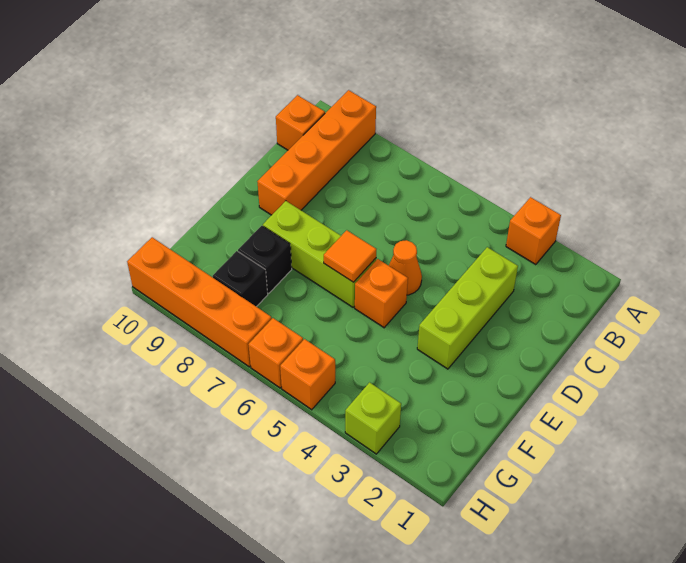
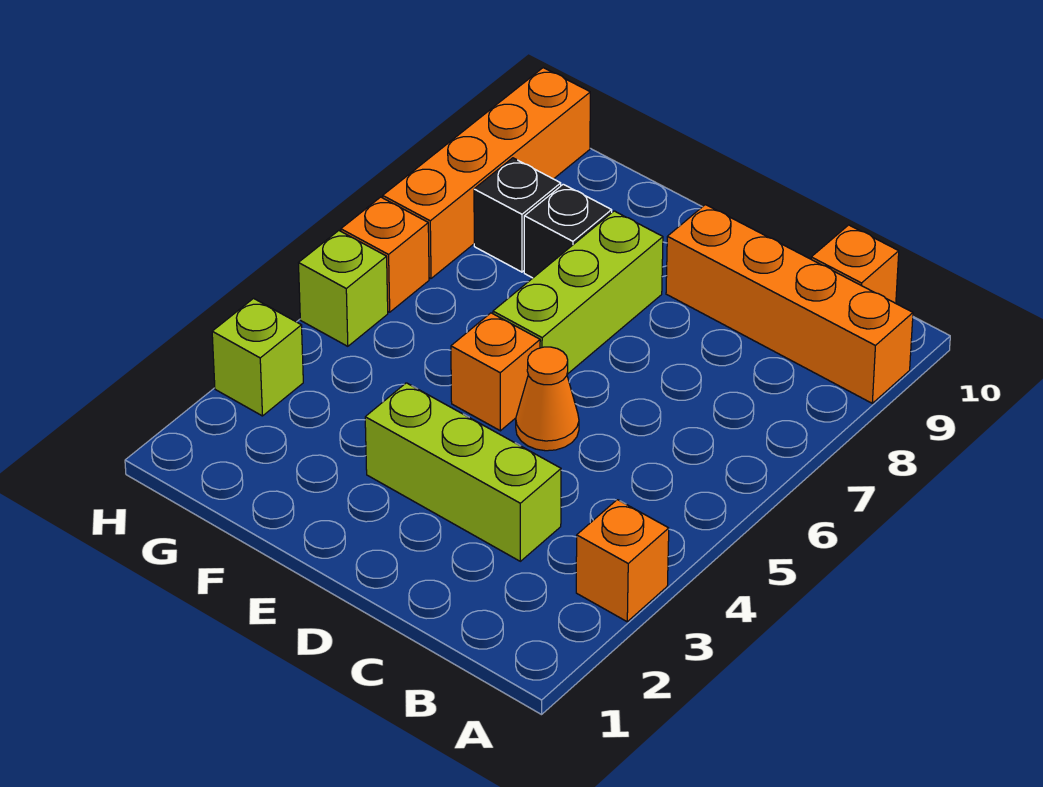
orange 1x1 tile [324,230,376,282] -> none
orange 1x1 brick [280,339,335,410] -> lime 1x1 brick [299,231,388,346]

